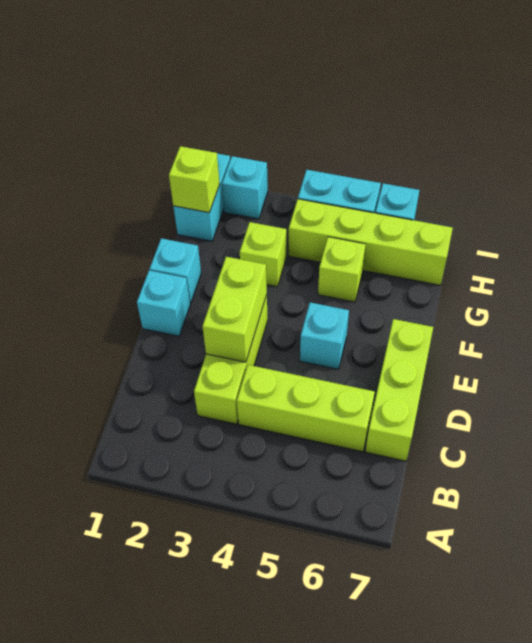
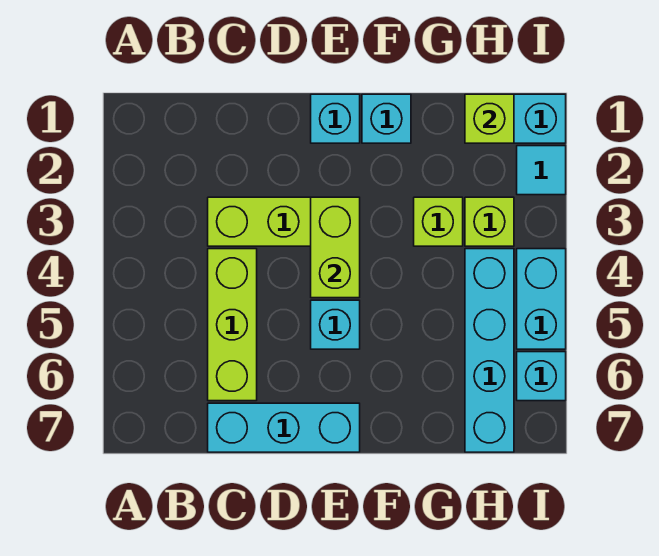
lime 1x3 brick [365,319,433,461] -> cyan 1x3 brick [208,403,360,452]
lime 1x2 brick [203,257,267,362] -> lime 1x2 brick turned to [311,197,360,298]
lime 1x1 brick [318,237,366,302] -> lime 1x1 brick moved to [465,197,514,246]
lime 1x4 brick [289,199,453,285] -> cyan 1x4 brick [465,249,514,452]
cyan 1x1 brick [222,156,268,219] -> cyan 1x1 tile [517,146,566,195]

